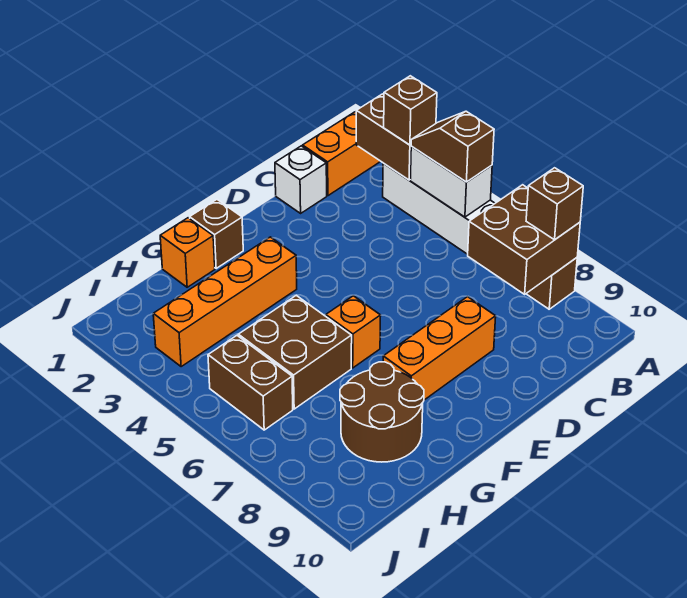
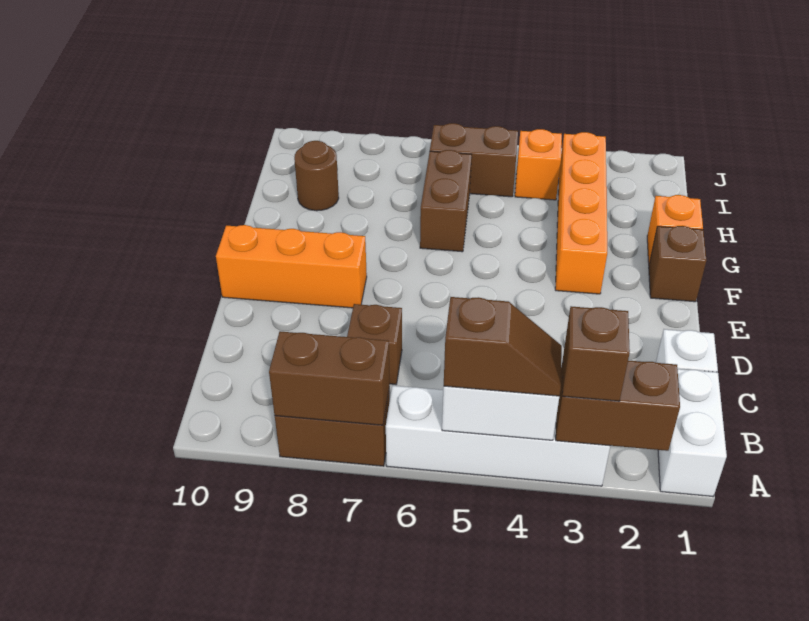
orange 1x2 brick [303,112,380,196] -> white 1x2 brick [658,369,727,496]
brown 2x2 brick [468,185,580,294] -> brown 1x2 brick [269,331,390,425]
brown 1x1 brick [526,168,583,240] -> brown 1x1 brick moved to [347,304,402,384]
orange 1x3 brick [383,297,496,400] -> orange 1x3 brick turned to [216,225,367,308]
orange 1x1 brick [326,296,381,368] -> orange 1x1 brick moved to [515,129,562,200]
brown 2x2 brick [238,295,352,409] -> brown 1x2 brick [420,150,472,252]
brown 2x2 round brick [340,362,424,462] -> brown 1x1 round brick [294,141,339,211]

